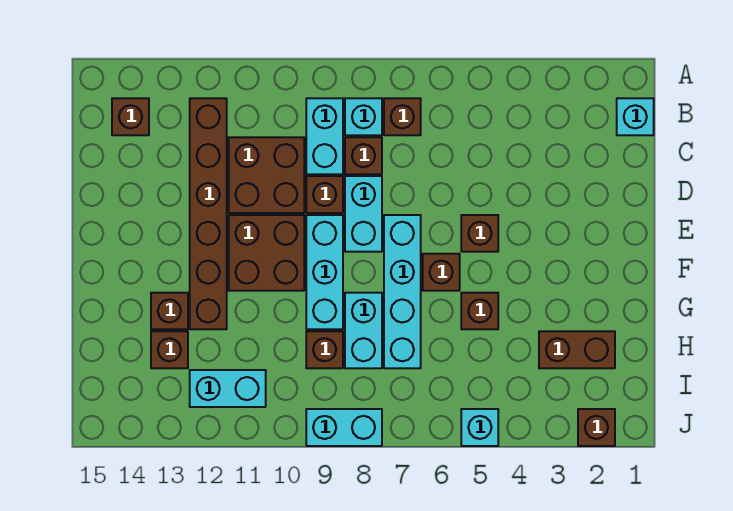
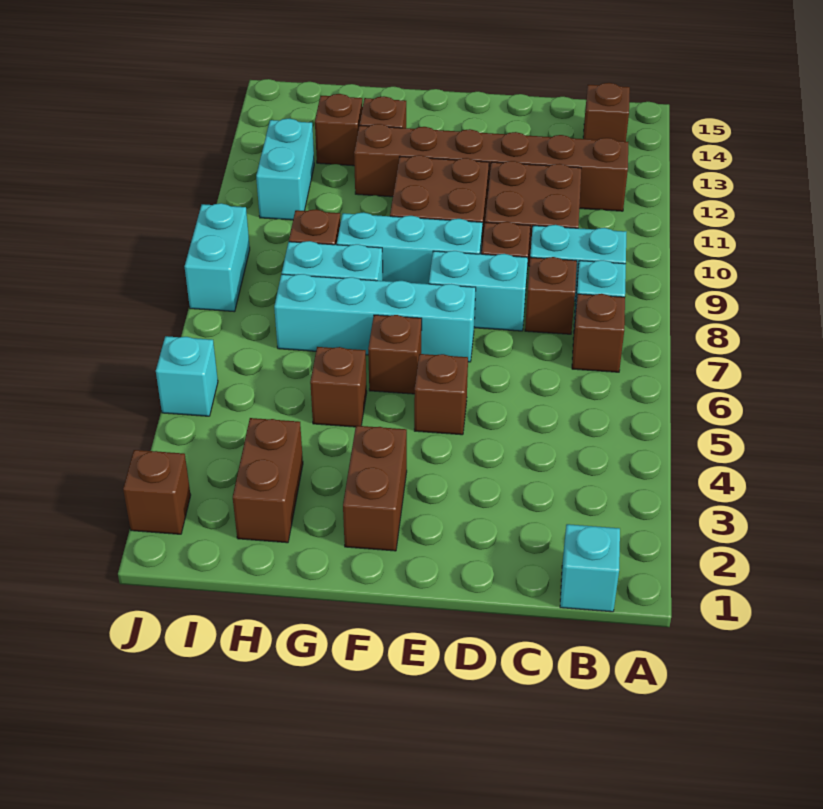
none -> brown 1x2 brick [343,426,407,551]

